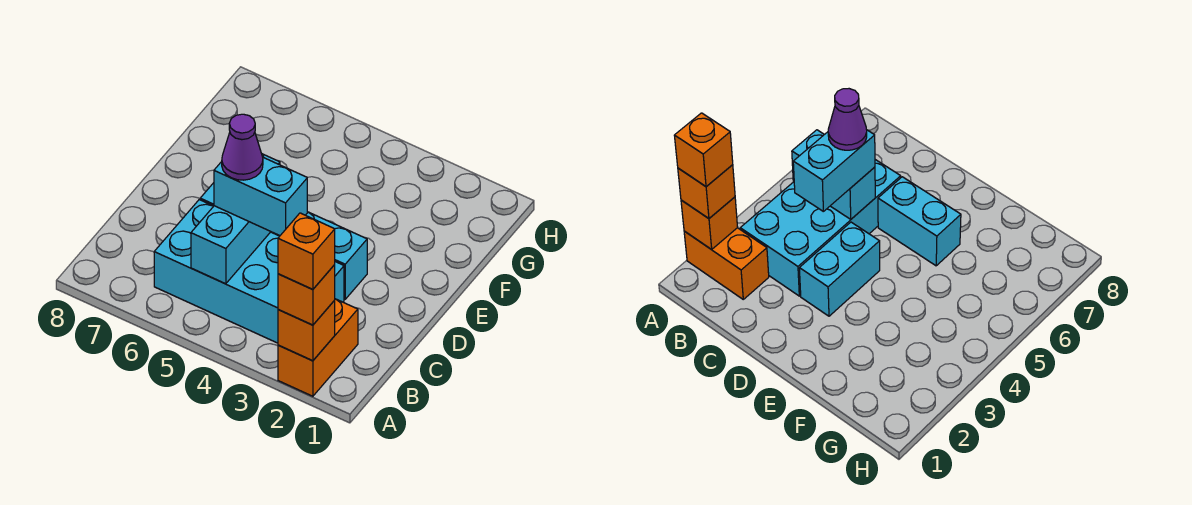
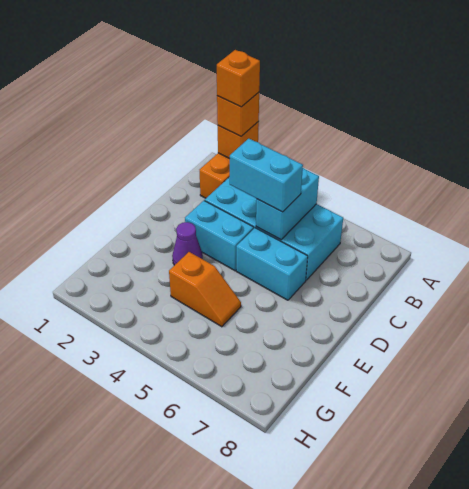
purple 1x1 cone [222,114,263,180] -> purple 1x1 cone moved to [172,222,203,265]
cyan 1x2 brick [878,177,961,266] -> cyan 1x2 brick turned to [236,228,308,300]
none -> orange 1x2 slope [169,252,241,327]

